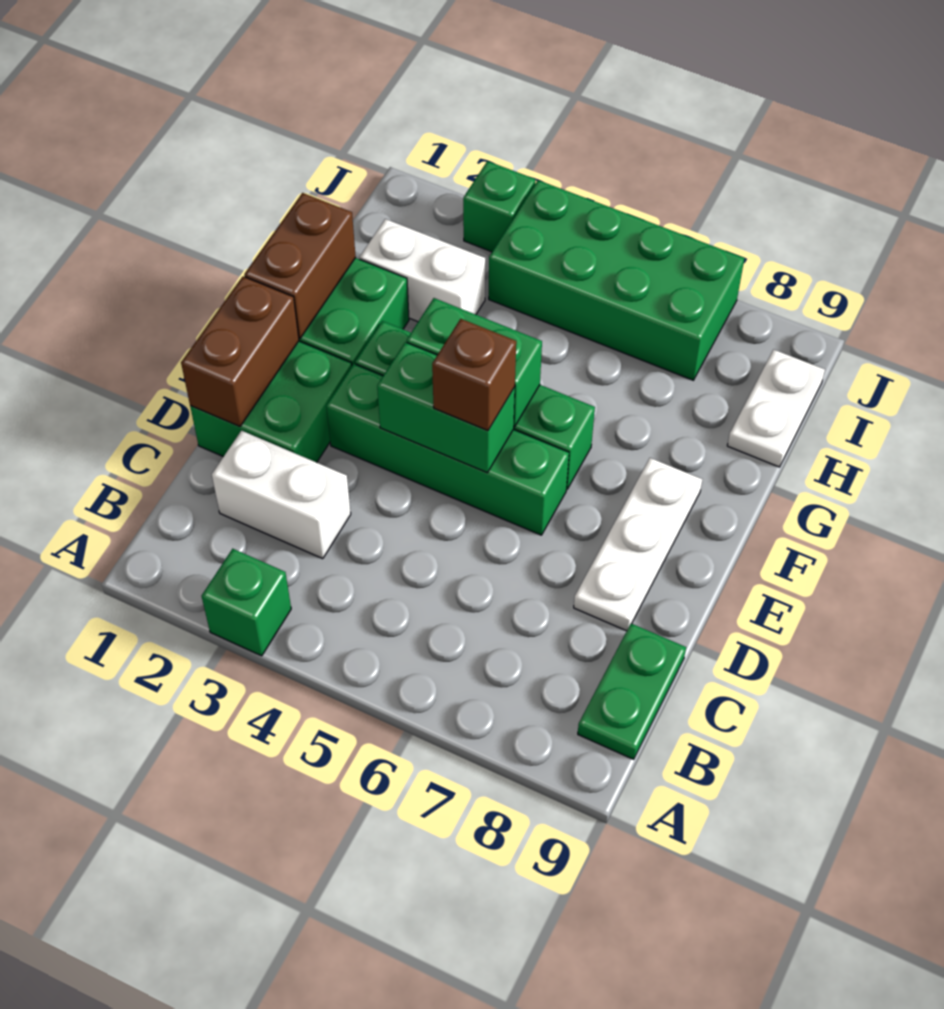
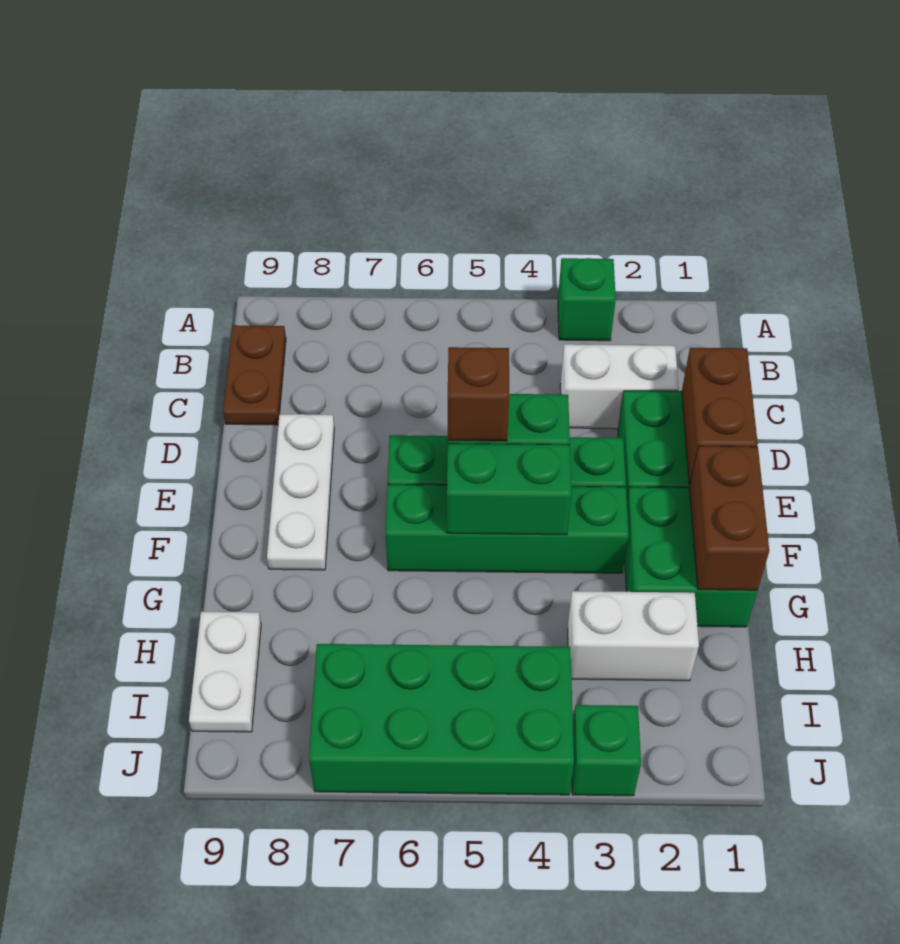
green 1x2 plate [578,624,686,759] -> brown 1x2 plate [223,325,286,425]

